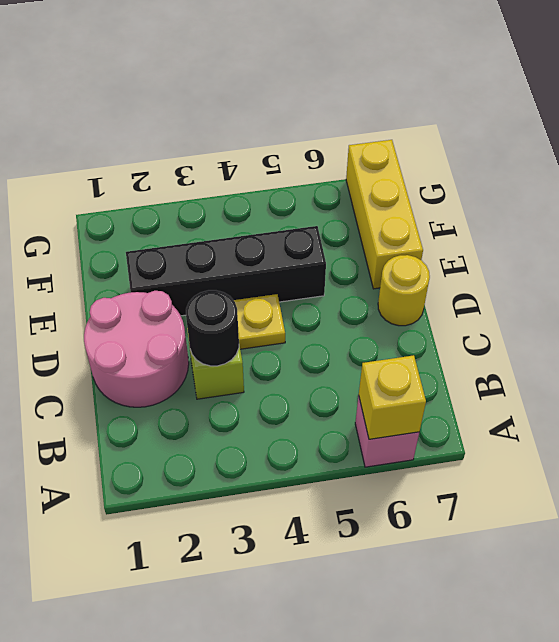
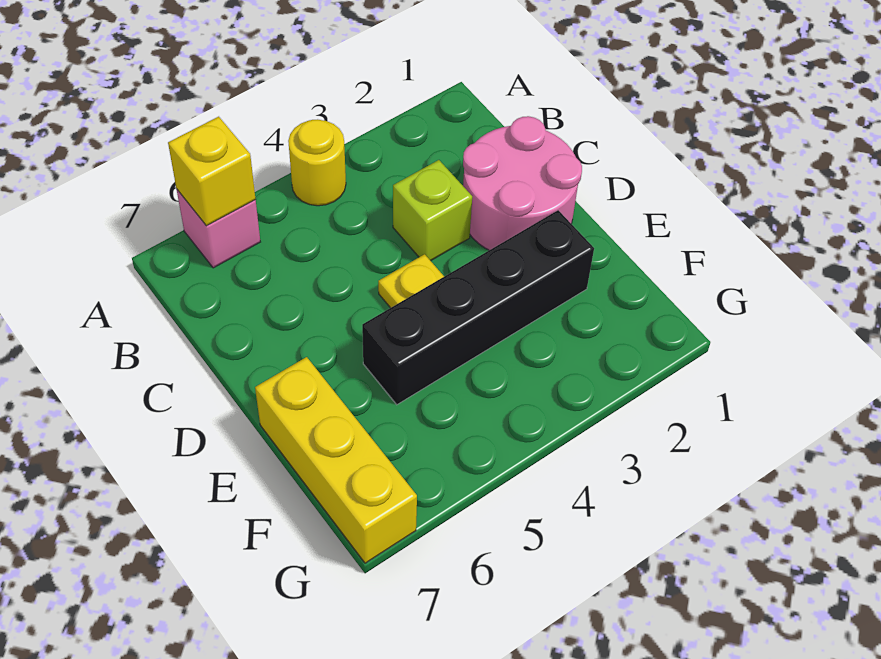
black 1x1 round brick [186,290,239,366] -> none
yellow 1x1 round brick [378,255,430,326] -> yellow 1x1 round brick moved to [288,119,346,206]

